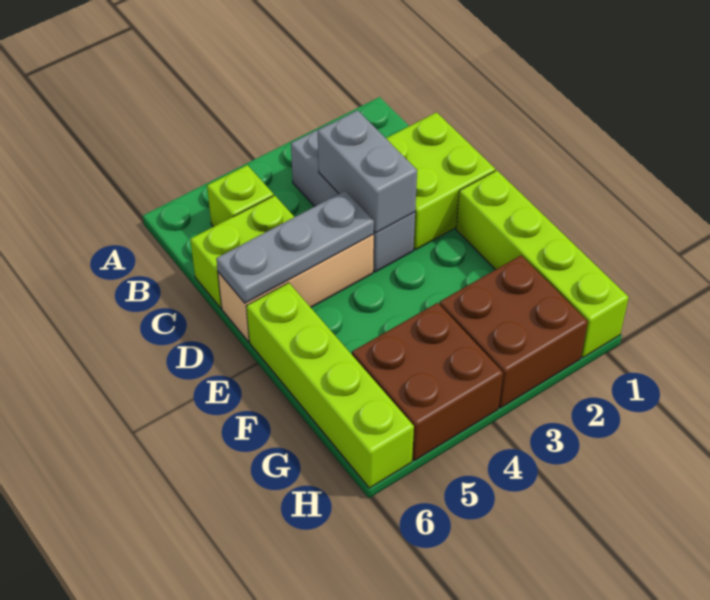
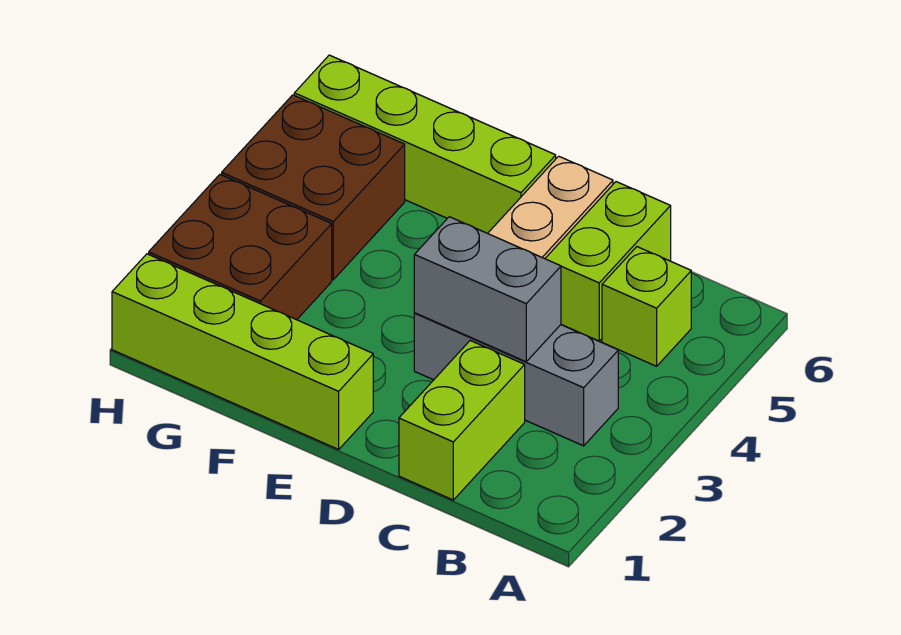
lime 2x2 brick [386,112,495,250] -> lime 1x2 brick [399,341,525,500]
grey 1x3 plate [216,191,374,303] -> none

